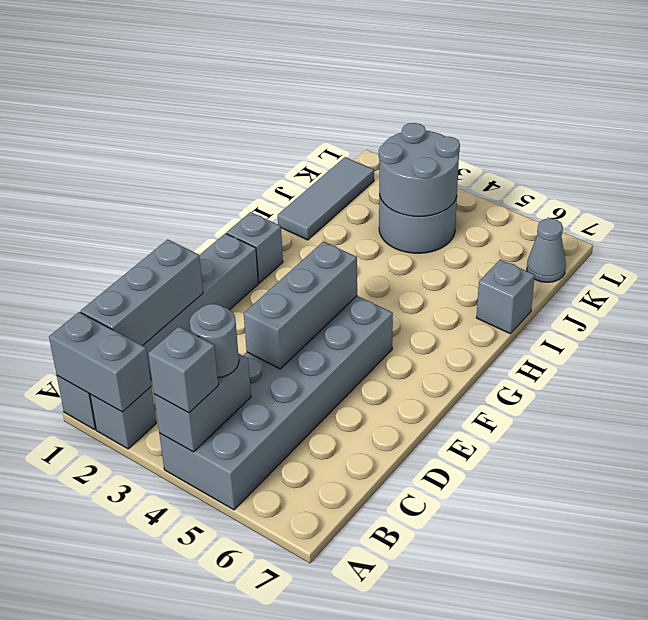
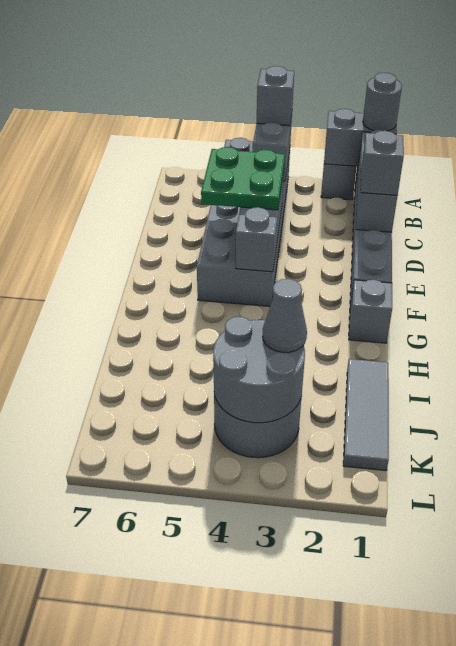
grey 1x1 round brick [190,304,239,377] -> grey 1x1 round brick moved to [363,73,402,131]
none -> green 2x2 plate [201,147,285,210]
grey 1x1 brick [476,260,535,334] -> grey 1x1 brick moved to [360,131,404,195]
grey 1x1 cone [527,218,566,282] -> grey 1x1 cone moved to [263,279,307,352]

